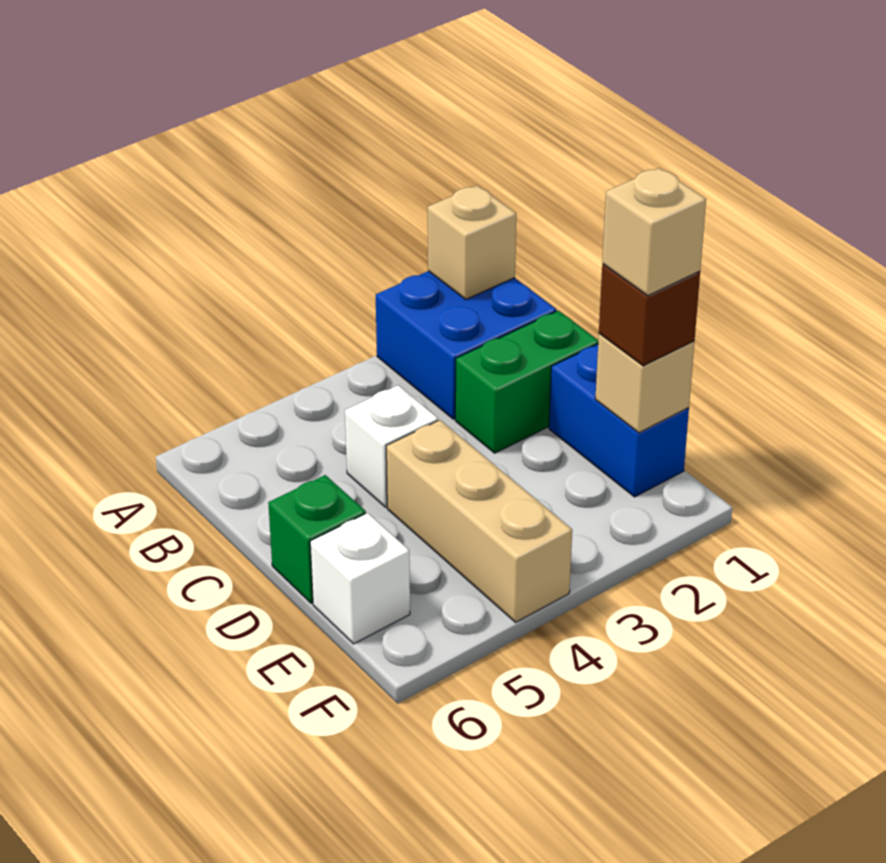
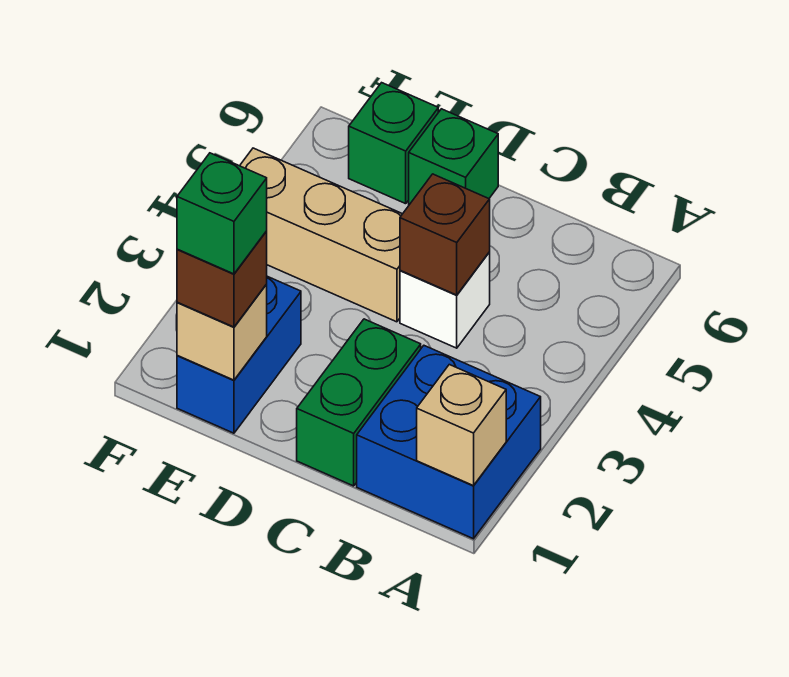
none -> brown 1x1 brick [400,174,490,295]
blue 1x2 brick [549,344,689,497] -> blue 1x2 brick turned to [177,276,301,433]
tan 1x1 brick [602,168,706,296] -> green 1x1 brick [177,153,267,274]
white 1x1 brick [310,513,410,644] -> green 1x1 brick [349,83,438,204]

